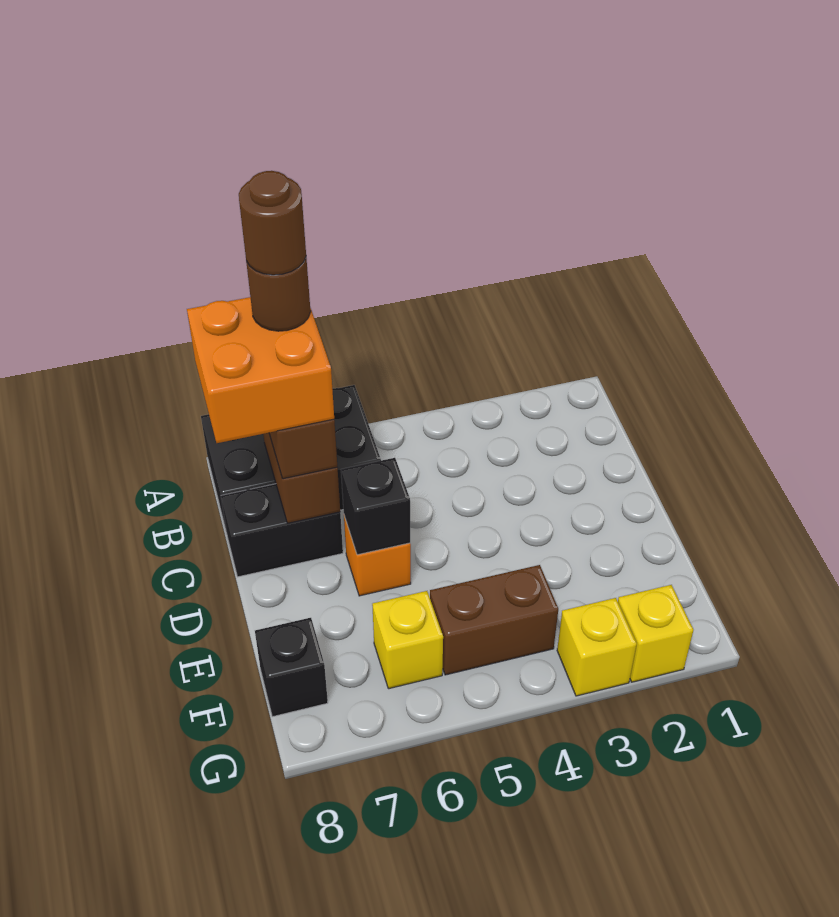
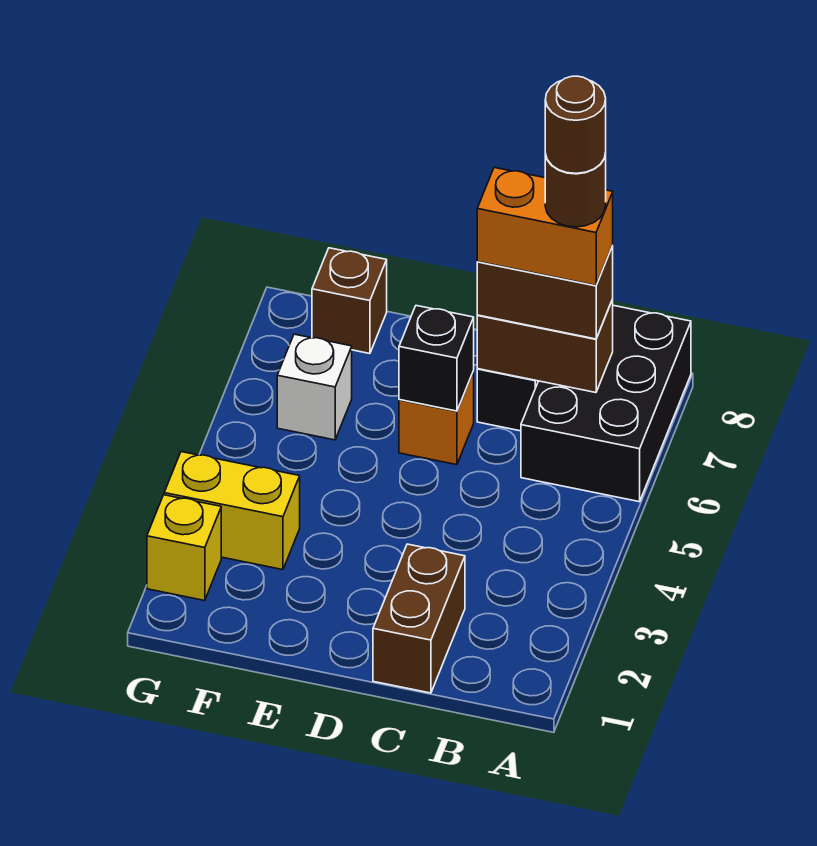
orange 2x2 brick [187,297,334,443] -> orange 1x2 brick [477,167,613,285]
brown 1x2 brick [430,565,558,675] -> brown 1x2 brick moved to [373,544,465,693]
yellow 1x1 brick [372,591,443,689] -> white 1x1 brick [277,334,352,440]
black 1x1 brick [255,618,328,717] -> brown 1x1 brick [312,248,387,354]
yellow 1x1 brick [557,598,637,696] -> yellow 1x2 brick [164,452,300,570]

